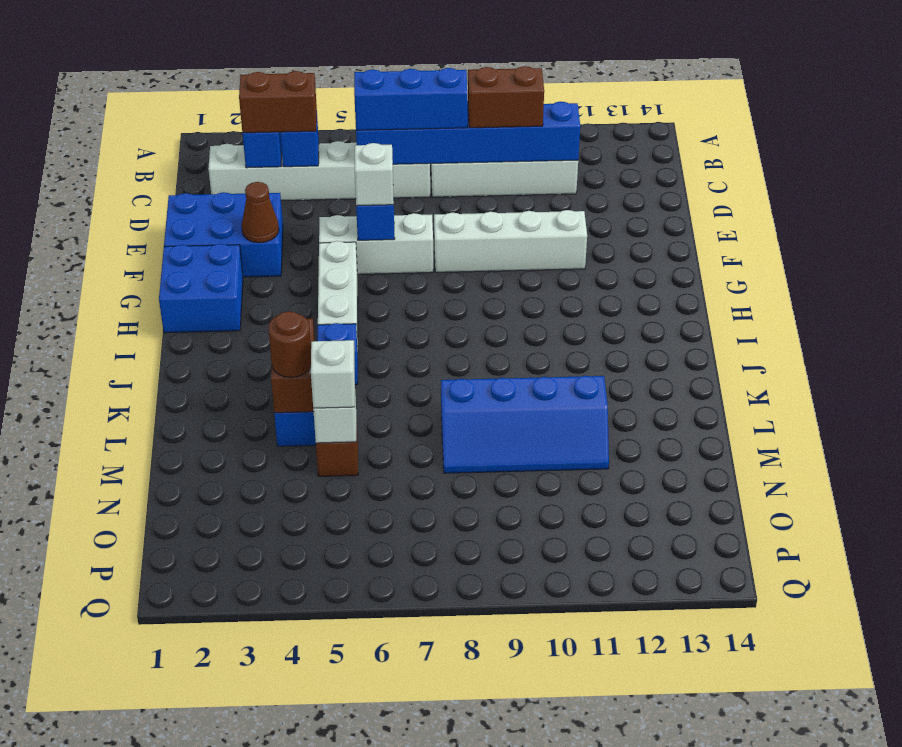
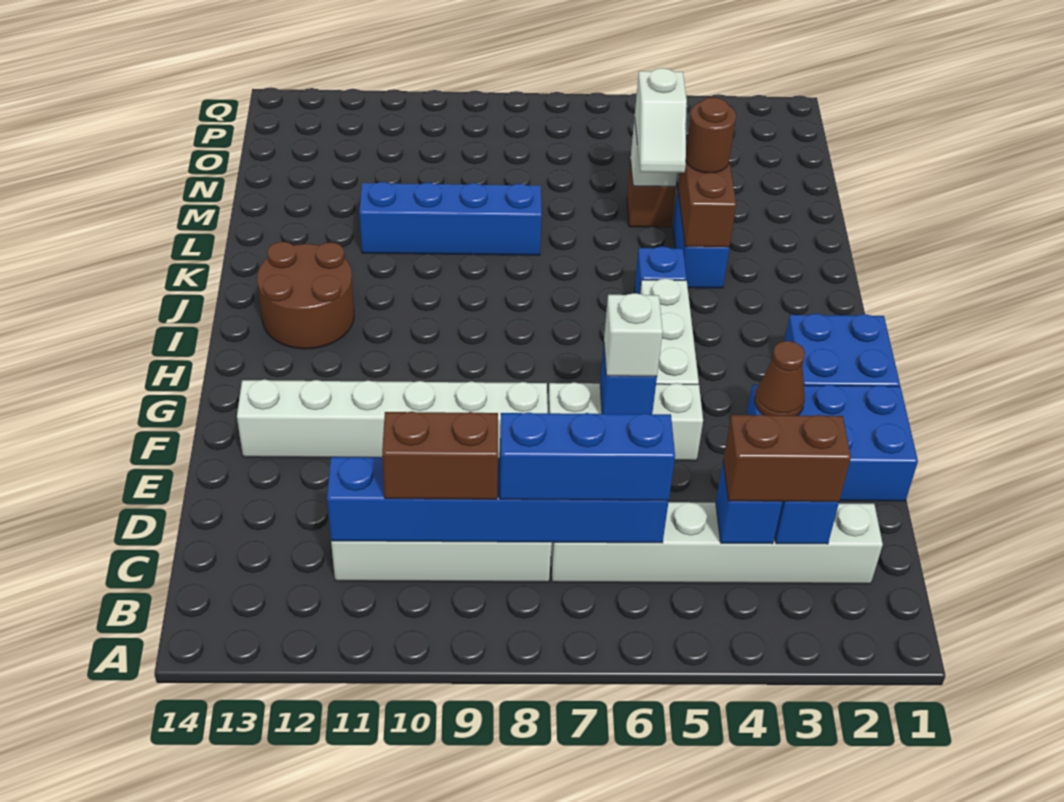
white 1x4 brick [434,210,587,272] -> white 1x6 brick [237,380,548,458]
none -> brown 2x2 round brick [257,242,354,349]

